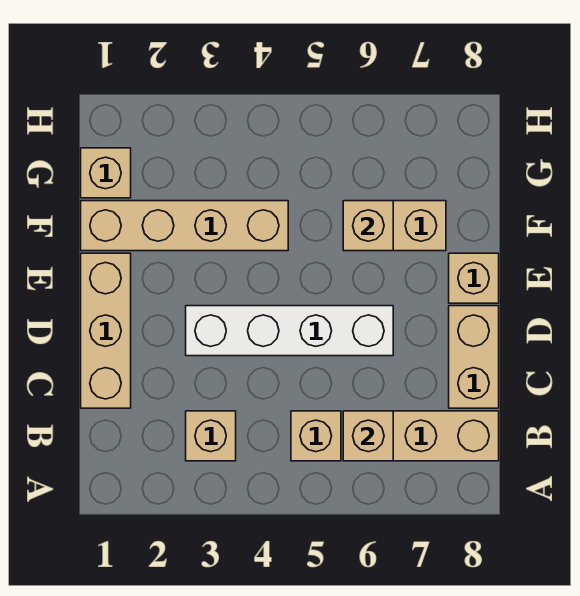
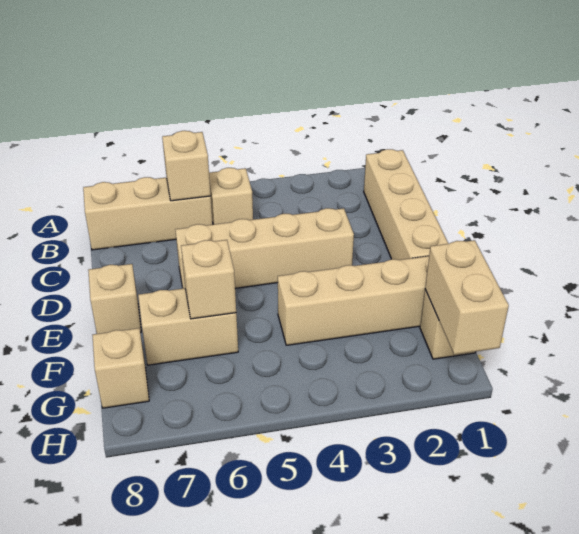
tan 1x1 brick [186,411,236,461] -> tan 1x1 brick moved to [92,328,149,408]
tan 1x3 brick [81,253,131,408] -> tan 1x4 brick [364,149,448,260]
tan 1x2 brick [449,306,499,408] -> tan 1x2 brick moved to [425,240,509,355]
white 1x4 brick [186,306,393,356] -> tan 1x4 brick [175,208,354,288]

